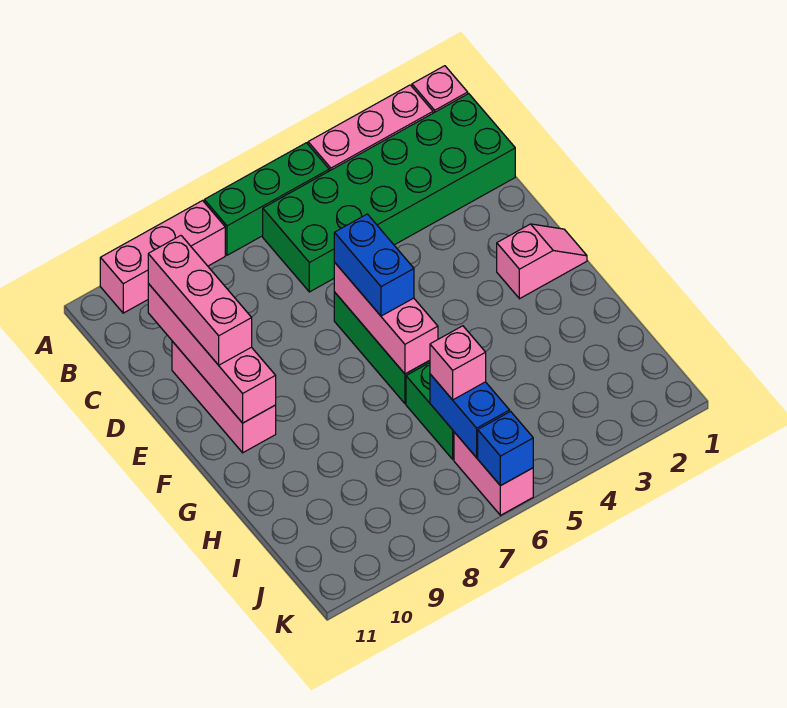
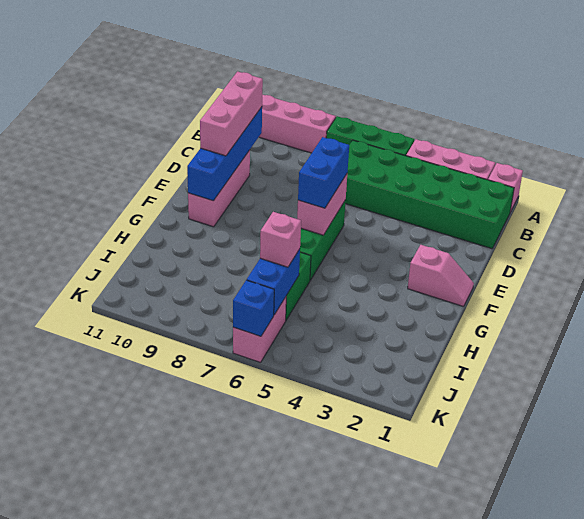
pink 1x4 brick [148,284,276,423] -> blue 1x4 brick [187,107,262,201]
pink 1x3 brick [334,262,438,374] -> pink 1x2 brick [297,174,347,235]

